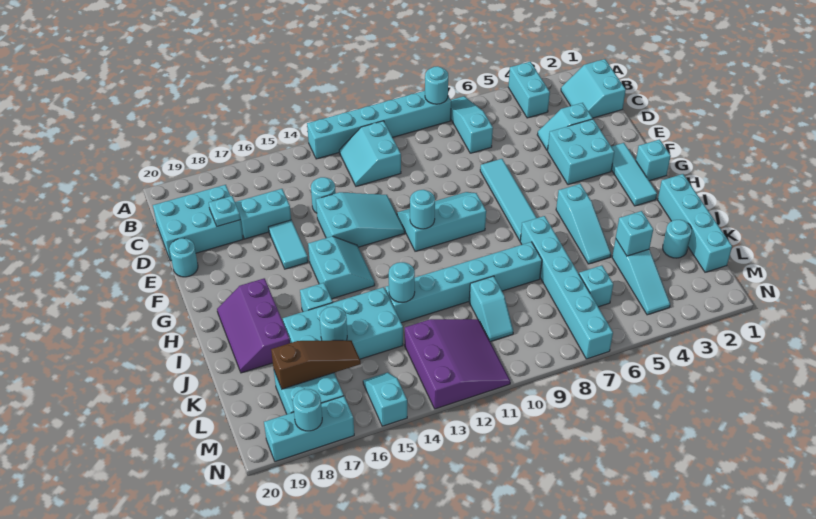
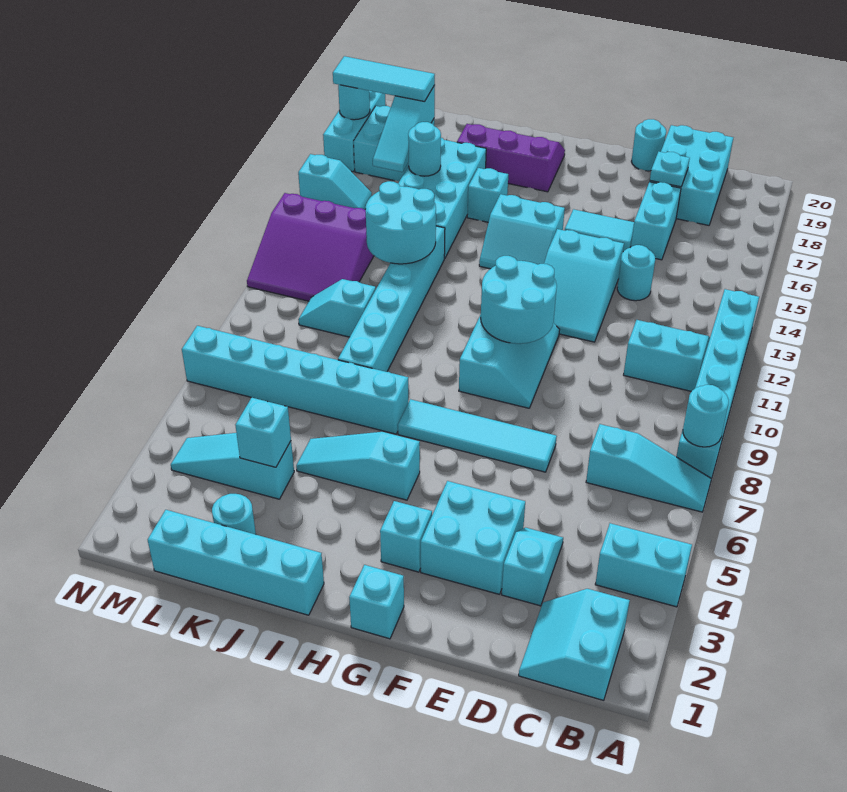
cyan 2x2 slope [561,59,626,118] -> cyan 2x2 slope turned to [519,589,630,700]
cyan 1x3 tile [611,143,657,206] -> cyan 1x3 tile moved to [333,56,435,102]
cyan 1x1 round brick [410,190,435,229] -> cyan 2x2 round brick [481,256,557,344]
cyan 1x1 round brick [389,262,415,303] -> cyan 2x2 round brick [366,181,436,264]
cyan 1x1 brick [579,265,613,307] -> cyan 1x1 brick moved to [380,501,432,572]
brown 1x3 slope [271,340,361,389] -> cyan 1x3 slope [373,85,435,172]

